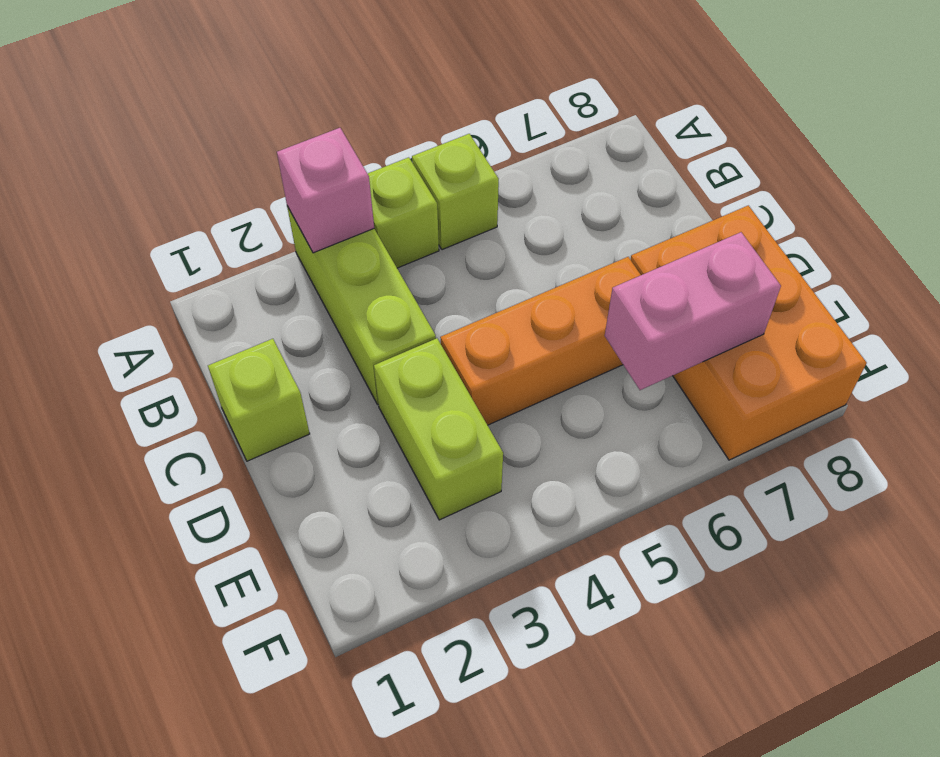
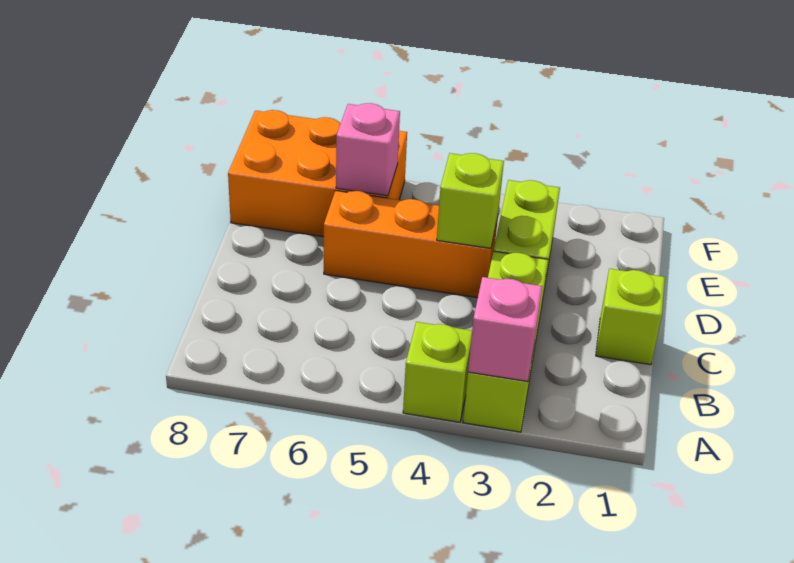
lime 1x1 brick [412,134,499,250] -> lime 1x1 brick moved to [437,153,504,248]
orange 2x3 brick [631,205,867,460] -> orange 2x3 brick turned to [228,110,407,237]
pink 1x2 brick [605,232,781,390] -> pink 1x1 brick [336,103,400,196]

